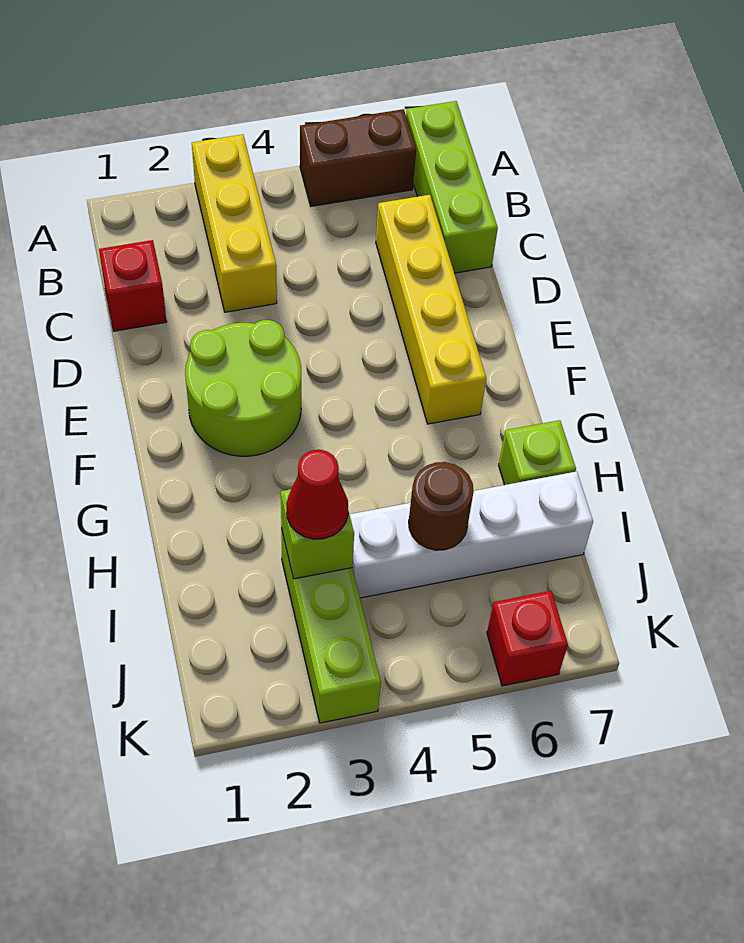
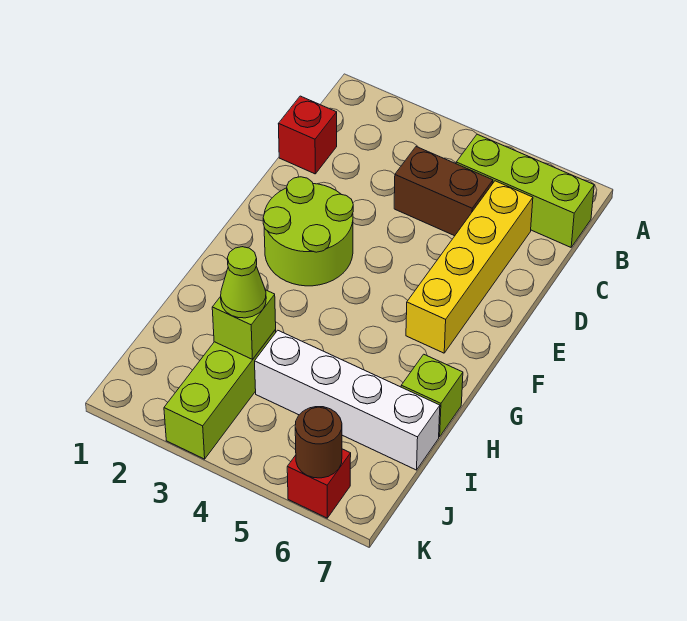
yellow 1x3 brick [192,135,277,312] -> none
brown 1x2 brick [300,109,416,206] -> brown 1x2 brick moved to [394,147,493,236]
lime 1x3 brick [406,101,498,273] -> lime 1x3 brick turned to [456,134,594,247]
red 1x1 cone [286,450,348,539] -> lime 1x1 cone [221,247,266,318]
brown 1x1 round brick [409,462,474,550] -> brown 1x1 round brick moved to [295,407,342,478]

